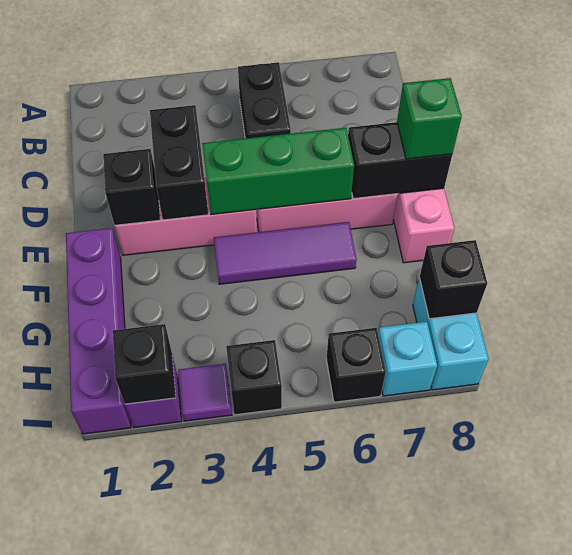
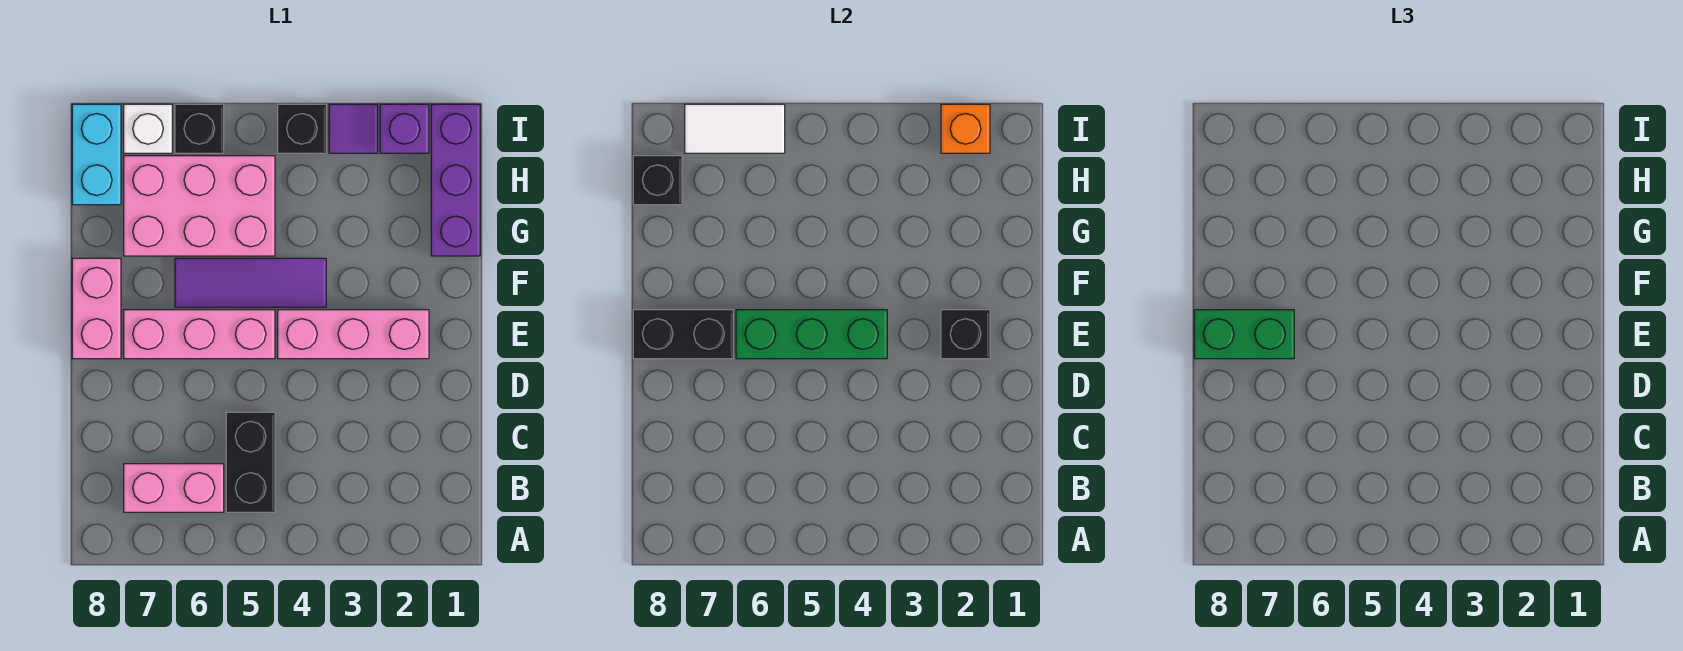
none -> pink 1x2 brick [124,464,224,512]
black 1x2 brick [150,105,208,220] -> none
green 1x1 brick [397,78,462,159] -> green 1x2 brick [1194,310,1294,359]
purple 1x4 brick [66,228,131,434] -> purple 1x3 brick [431,104,480,256]
none -> pink 2x3 brick [124,156,275,256]
black 1x1 brick [113,324,176,404] -> orange 1x1 brick [941,104,990,153]
none -> white 1x2 tile [685,104,785,153]
cyan 1x1 brick [378,322,437,396] -> white 1x1 brick [124,104,172,153]

